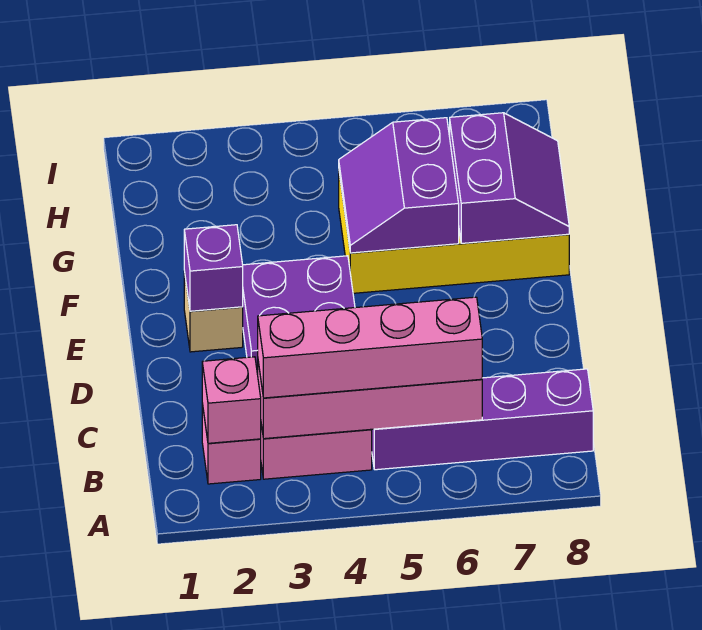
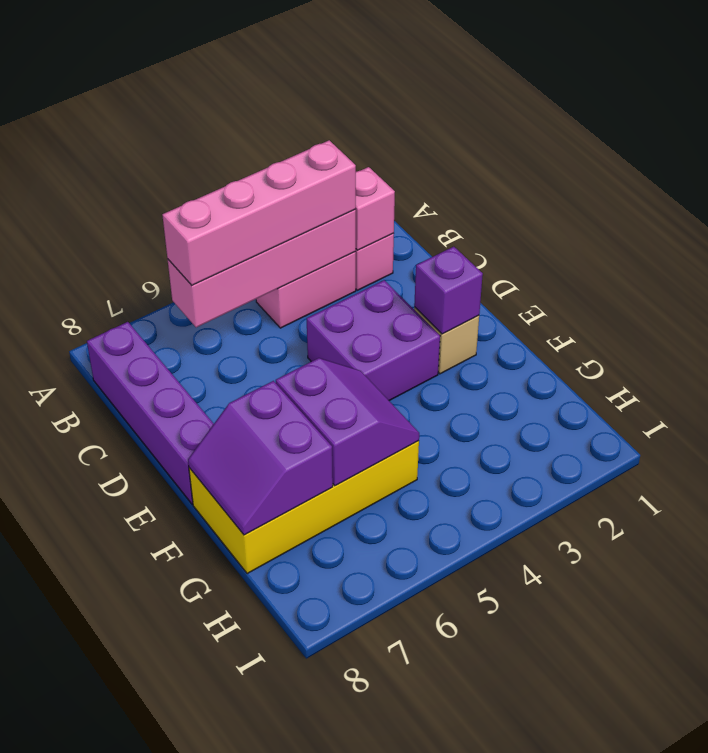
purple 1x4 brick [372,369,593,470] -> purple 1x4 brick turned to [87,322,214,504]

